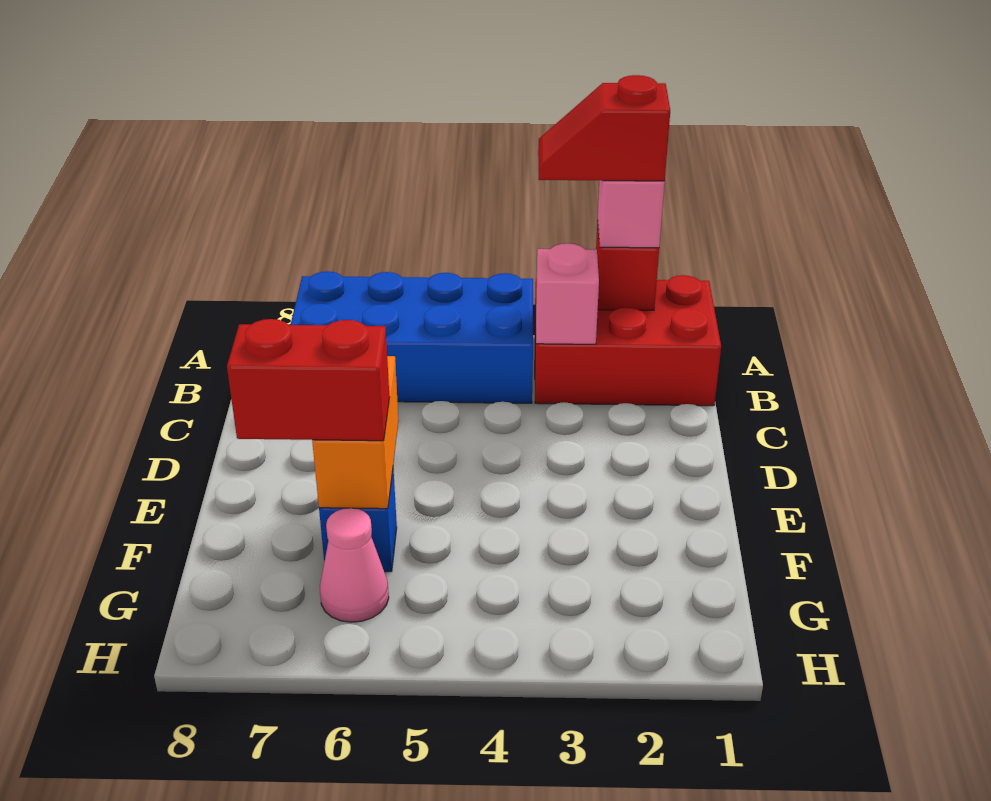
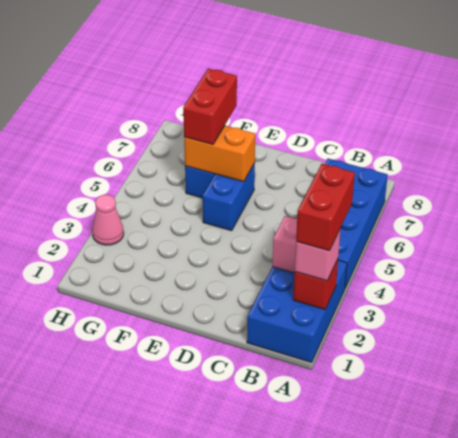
red 2x3 brick [535,275,721,406] -> blue 2x3 brick [247,260,347,362]
red 1x2 slope [538,75,670,181] -> red 1x2 brick [296,164,355,251]
none -> blue 1x2 brick [203,163,255,231]
pink 1x1 cone [320,508,389,622] -> pink 1x1 cone moved to [92,195,124,245]

